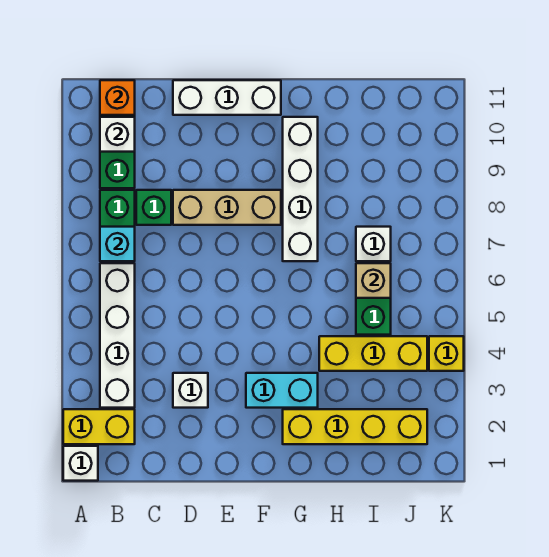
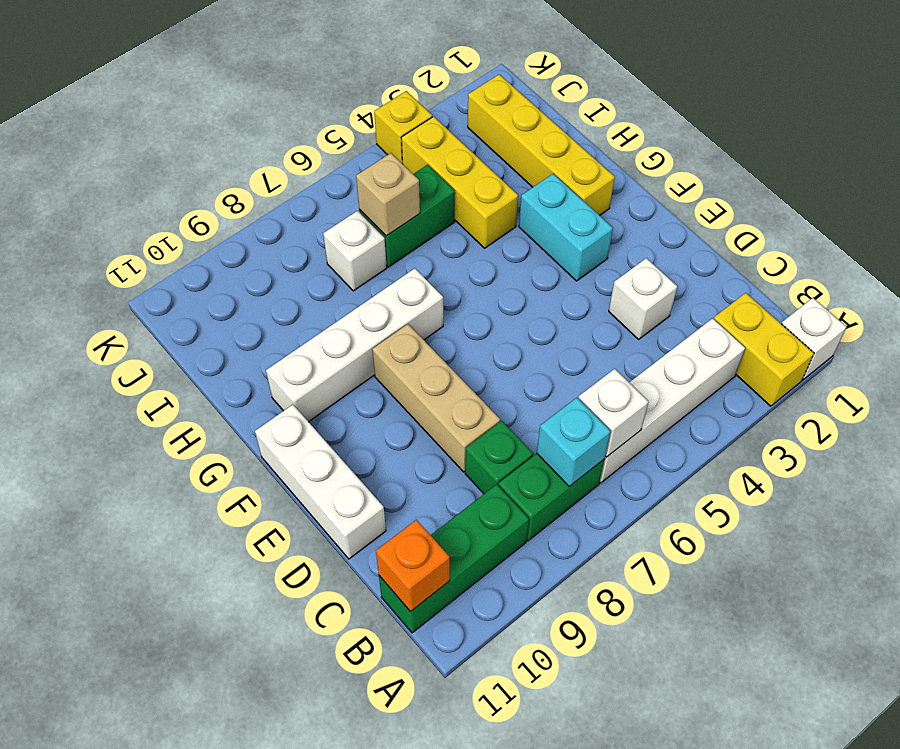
white 1x1 brick [100,117,135,152] -> white 1x1 brick moved to [578,369,648,457]

